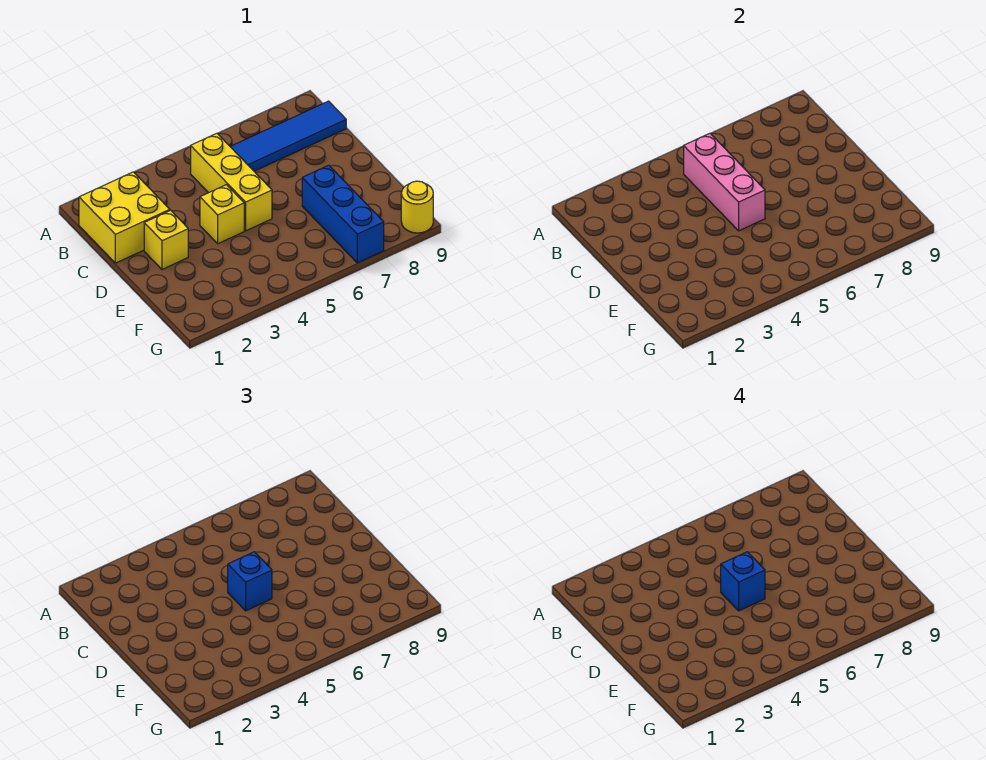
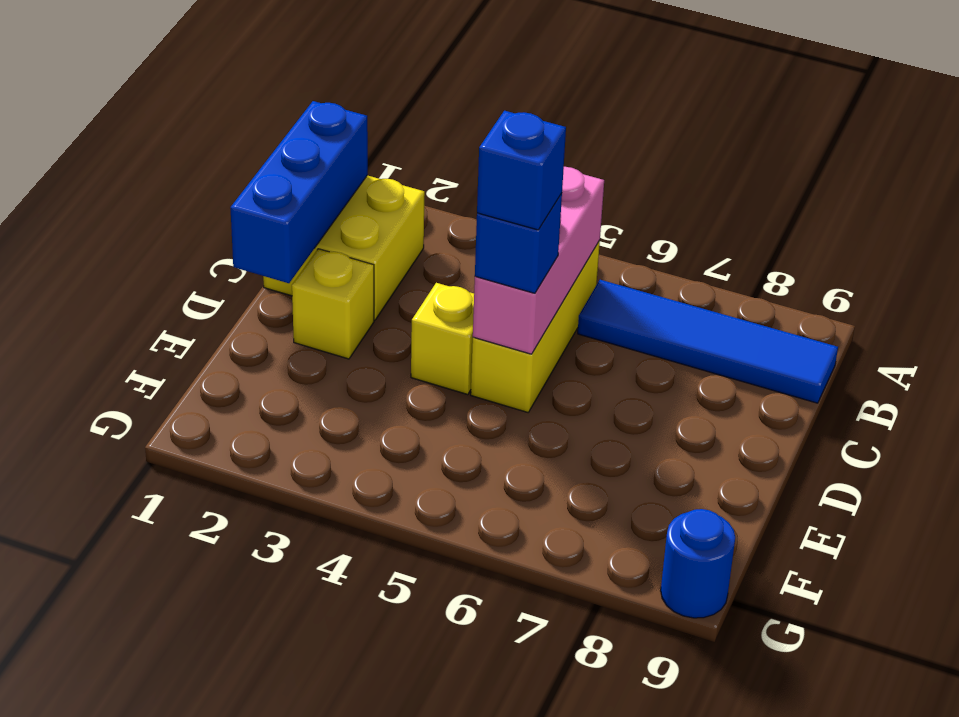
blue 1x3 brick [302,165,384,263] -> blue 1x3 brick moved to [230,101,368,283]
yellow 1x1 round brick [401,181,433,233] -> blue 1x1 round brick [661,509,735,618]

